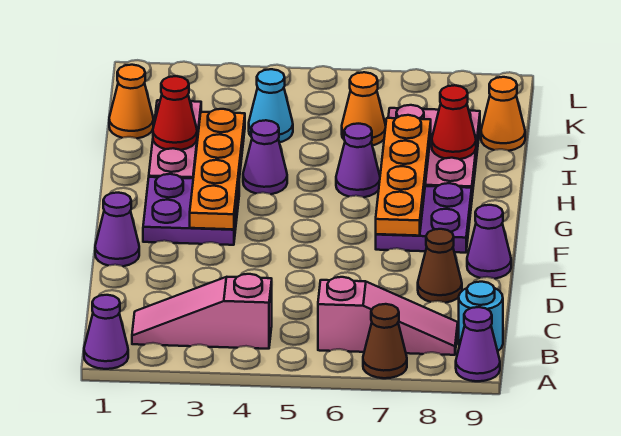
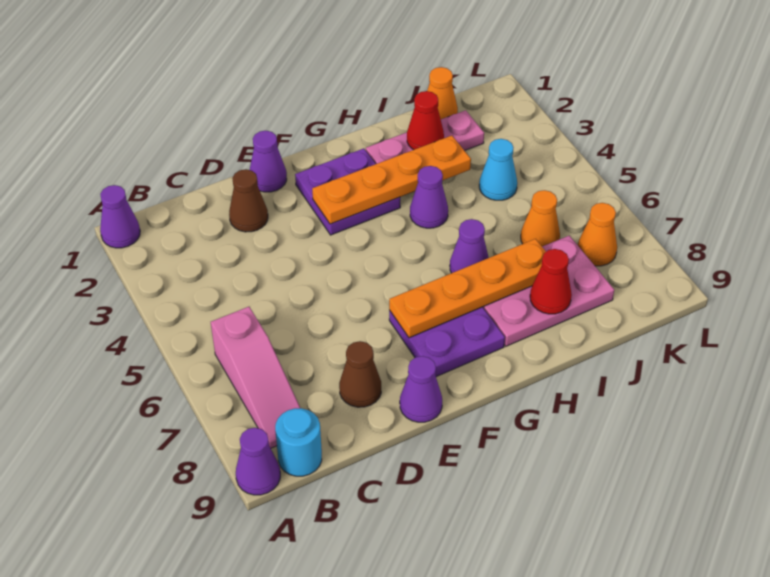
brown 1x1 cone [363,304,407,378] -> brown 1x1 cone moved to [229,169,268,232]
pink 1x3 slope [132,274,272,349] -> none
orange 1x1 cone [481,77,525,151] -> orange 1x1 cone moved to [578,203,617,266]

